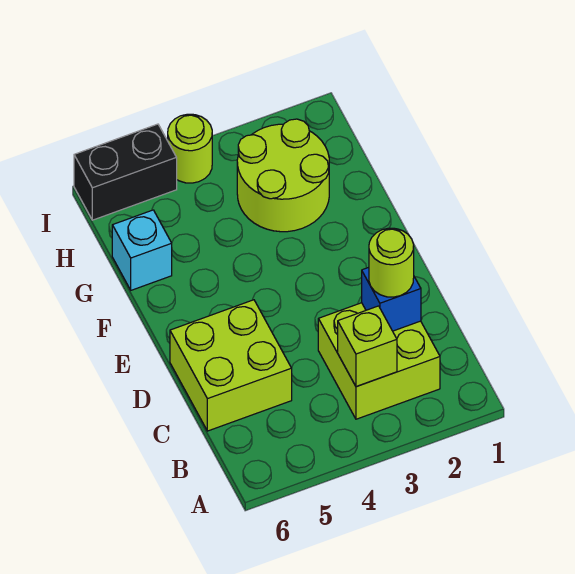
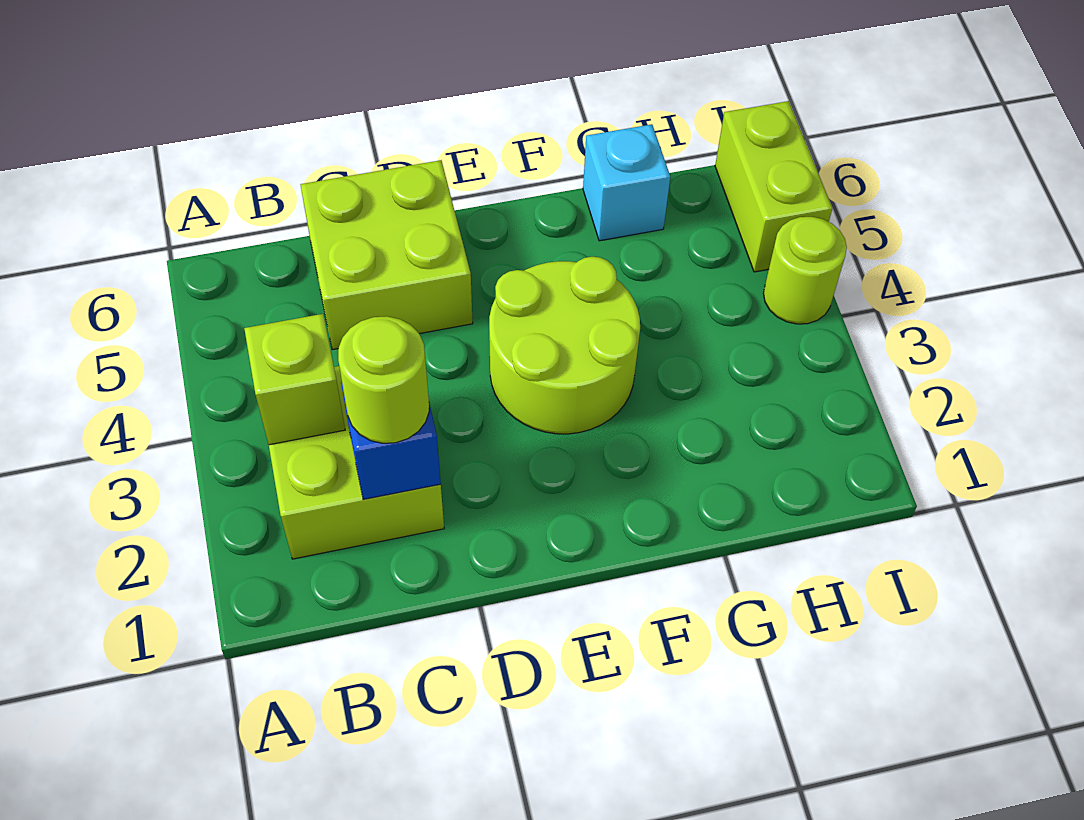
lime 2x2 round brick [237,119,329,232] -> lime 2x2 round brick moved to [489,257,640,434]
black 1x2 brick [74,124,177,220] -> lime 1x2 brick [715,101,832,272]

